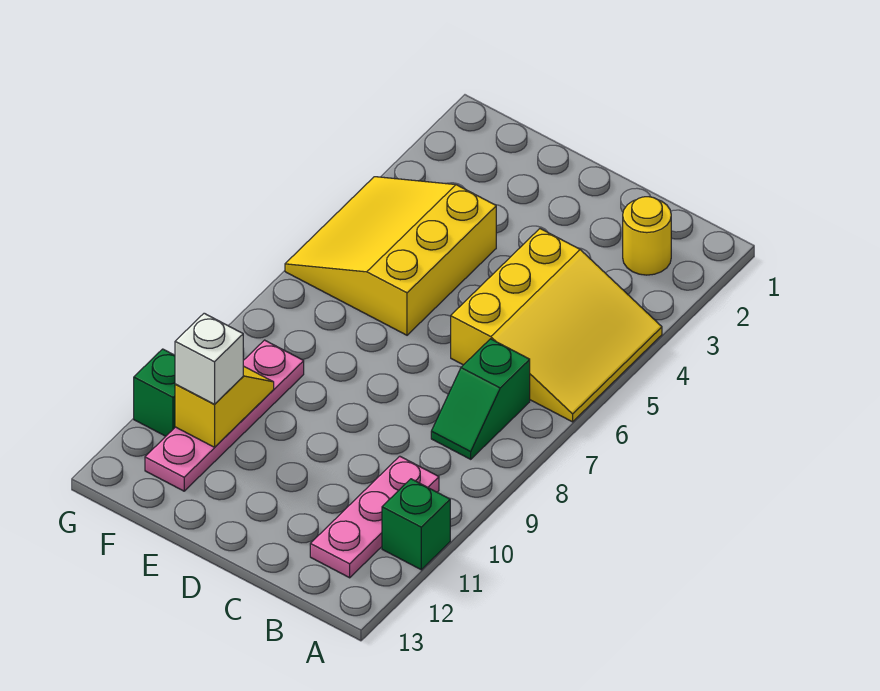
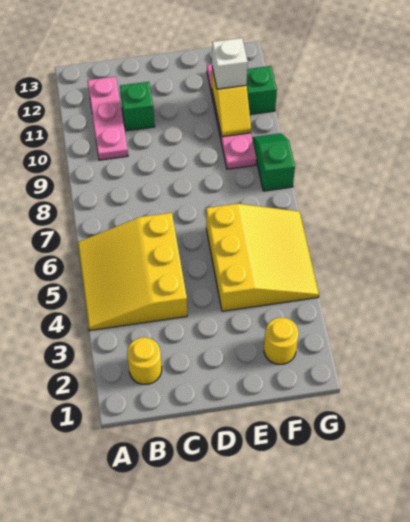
green 1x1 brick [382,479,450,570] -> green 1x1 brick moved to [120,82,155,131]
green 1x2 slope [431,339,530,459] -> green 1x2 slope moved to [252,133,295,191]
none -> yellow 1x1 round brick [264,318,299,364]

